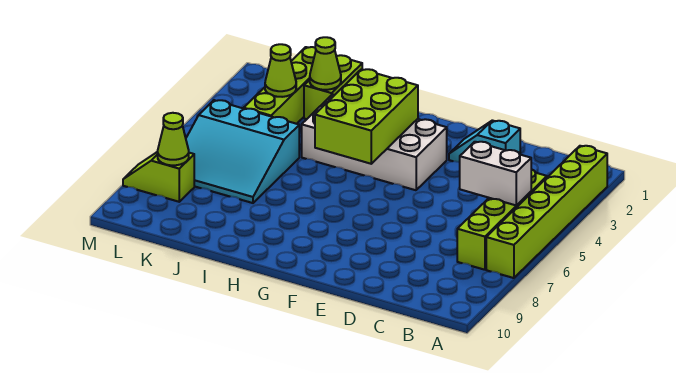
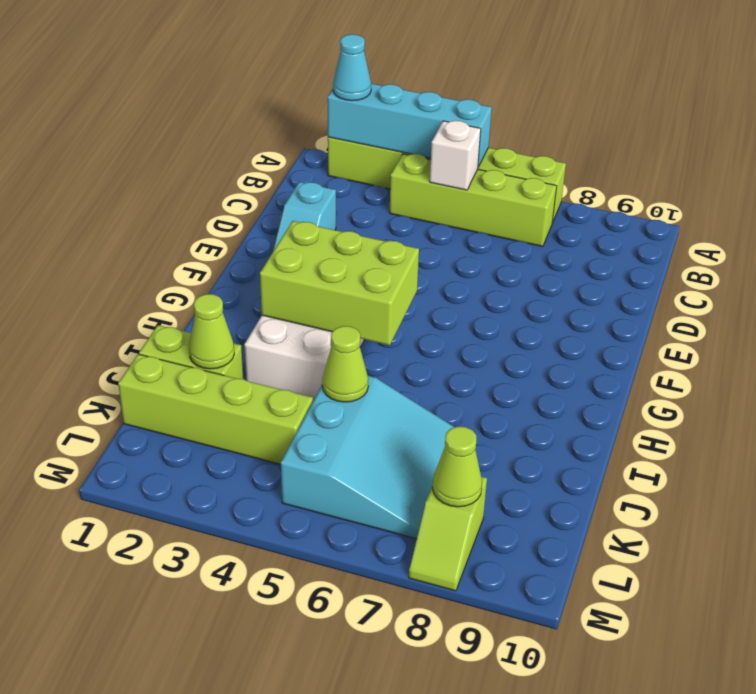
none -> cyan 1x4 brick [328,84,492,167]
none -> cyan 1x1 cone [333,34,371,101]
white 1x2 brick [460,142,531,205] -> white 1x1 brick [430,121,481,190]
lime 1x1 cone [265,44,296,97] -> lime 1x1 cone moved to [322,326,368,402]

